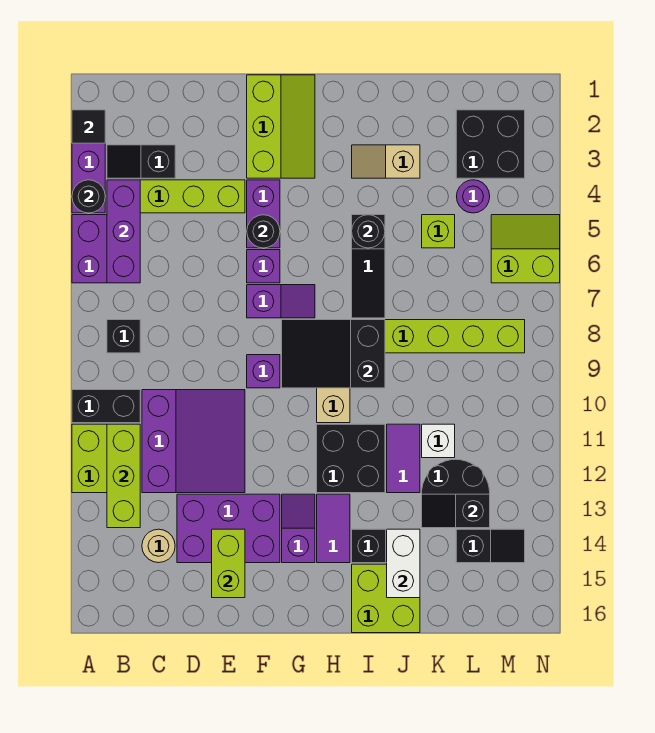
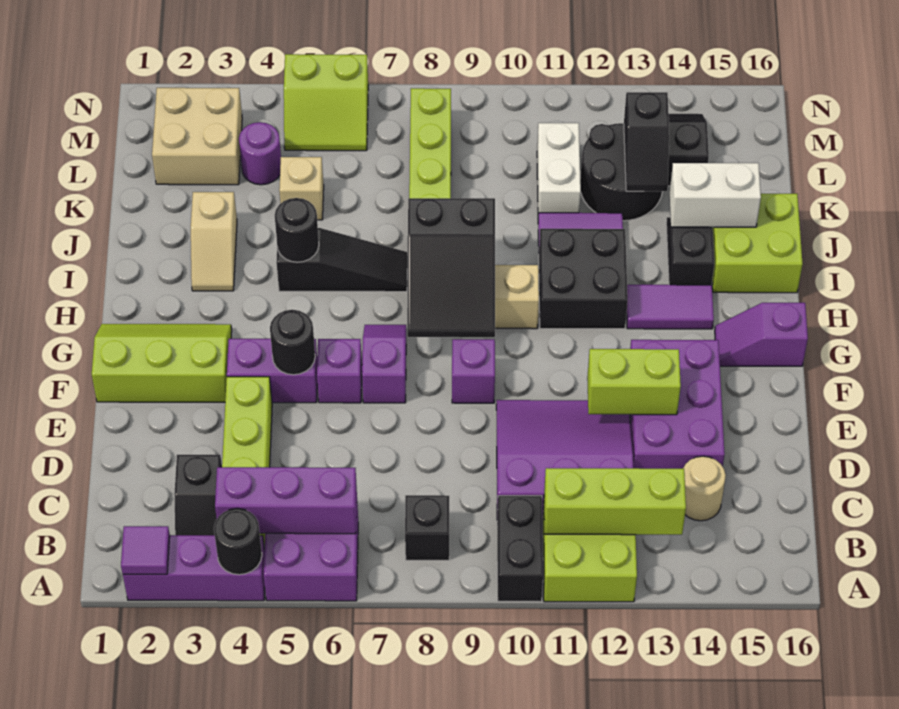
black 1x1 tile [72,110,105,143] -> purple 1x1 tile [121,526,170,574]
lime 1x2 brick [212,529,245,598] -> lime 1x2 brick moved to [587,349,681,415]
purple 1x2 slope [282,494,315,563] -> purple 1x2 slope moved to [715,303,808,366]
lime 1x1 brick [422,215,455,248] -> tan 1x1 brick [279,157,324,220]
white 1x1 brick [422,424,455,458] -> white 1x2 brick [537,123,581,214]
black 2x2 brick [456,110,525,178] -> tan 2x2 brick [152,88,242,185]
lime 2x2 slope [491,215,560,283] -> lime 2x2 slope turned to [284,54,368,151]

